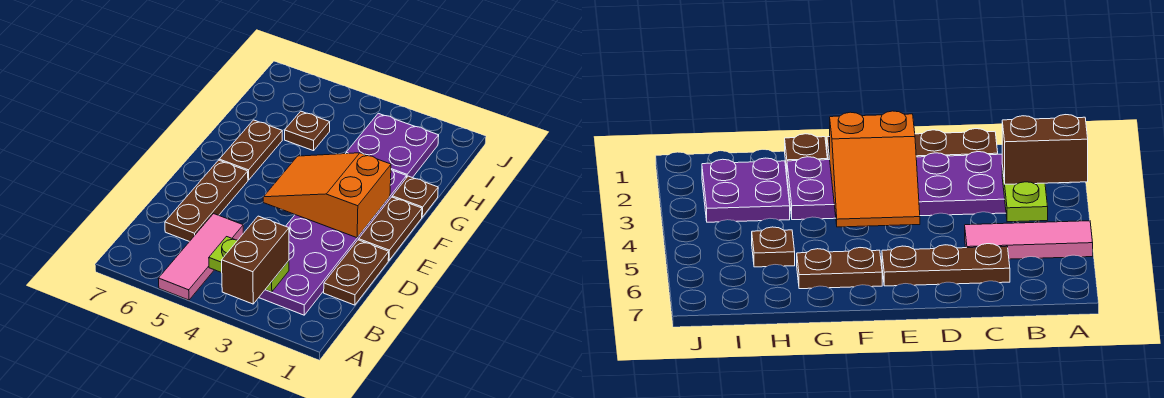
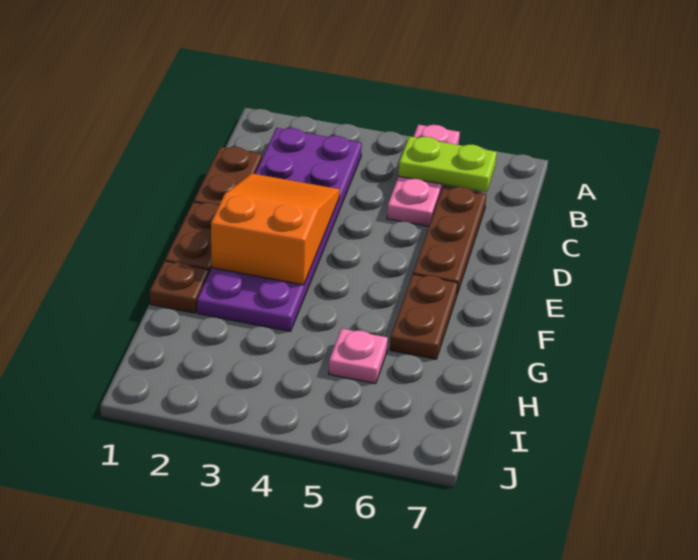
brown 1x2 brick [222,216,289,304] -> none
pink 1x3 tile [158,214,243,300] -> pink 1x3 plate [387,125,460,226]
lime 1x2 plate [209,237,289,292] -> lime 1x2 plate moved to [398,136,497,192]
orange 2x3 slope [263,153,391,238] -> orange 2x3 slope turned to [211,173,340,285]
purple 2x2 plate [346,113,439,178] -> none
brown 1x1 plate [285,111,330,151] -> pink 1x1 plate [329,329,388,384]

